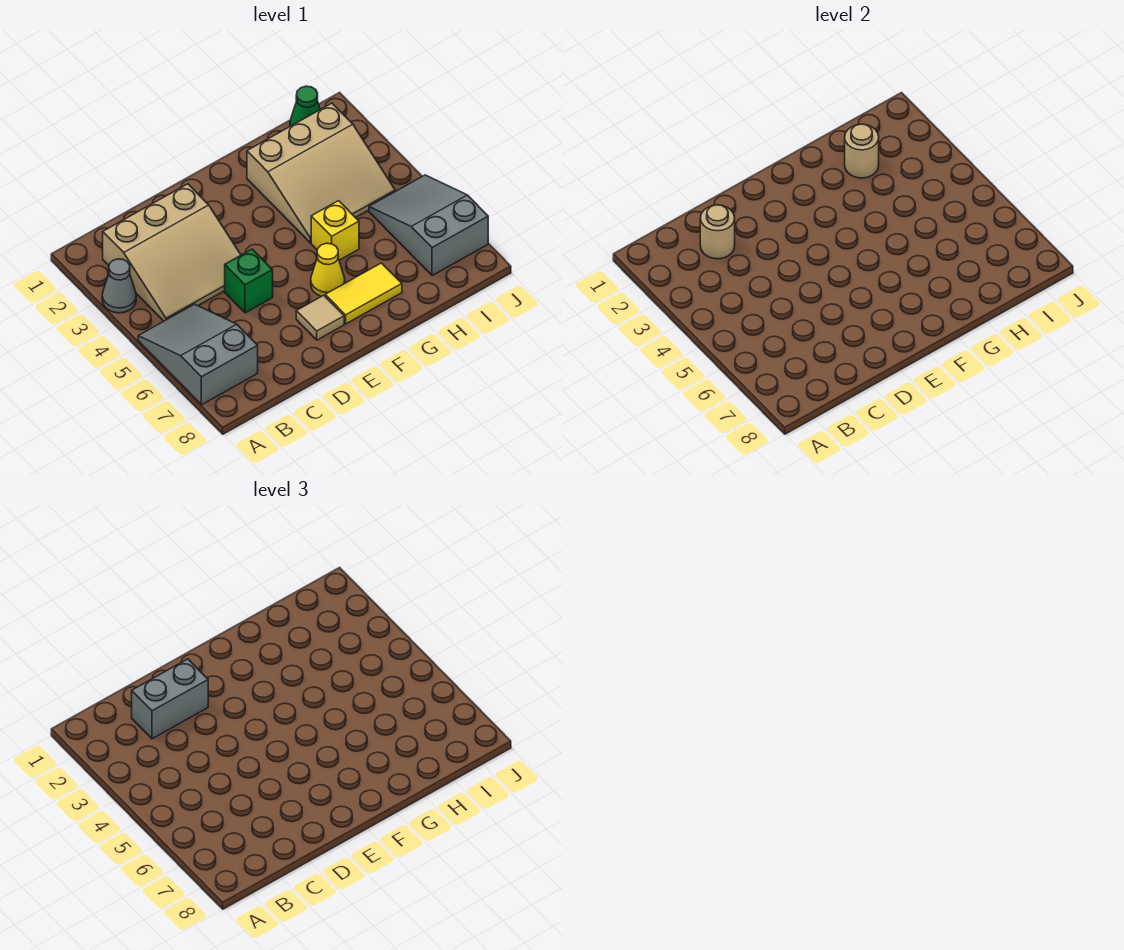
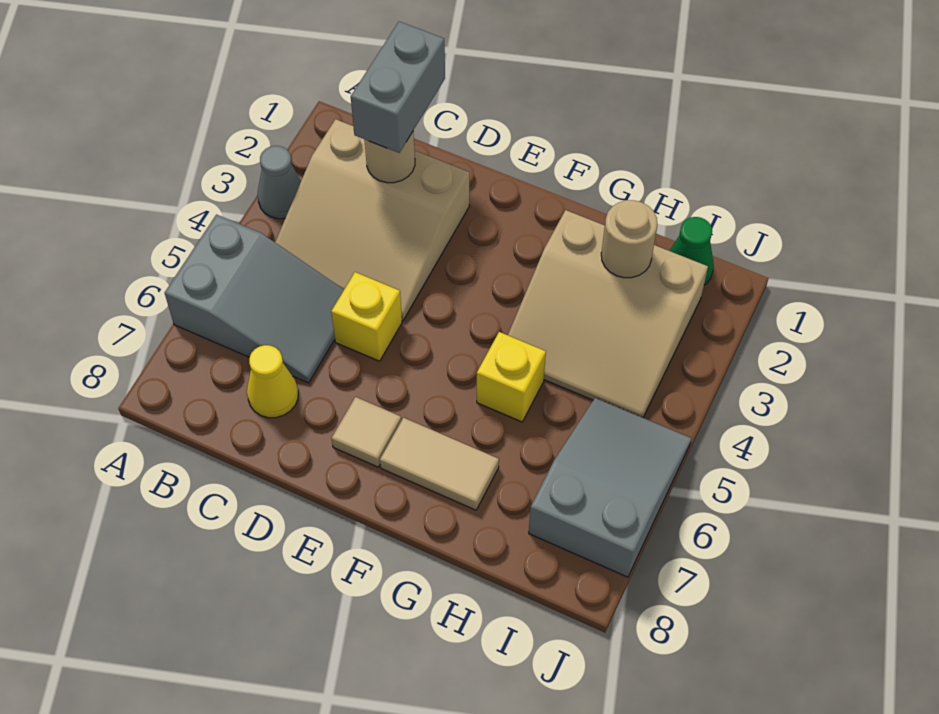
grey 2x3 slope [138,304,258,405] -> grey 2x3 slope turned to [165,215,344,383]
grey 1x2 brick [132,659,208,739] -> grey 1x2 brick turned to [351,22,445,153]
green 1x1 brick [225,249,273,313] -> yellow 1x1 brick [331,272,402,361]
yellow 1x1 cone [311,243,345,296] -> yellow 1x1 cone moved to [247,345,298,418]
yellow 1x2 tile [325,263,402,324] -> tan 1x2 tile [380,418,499,510]

